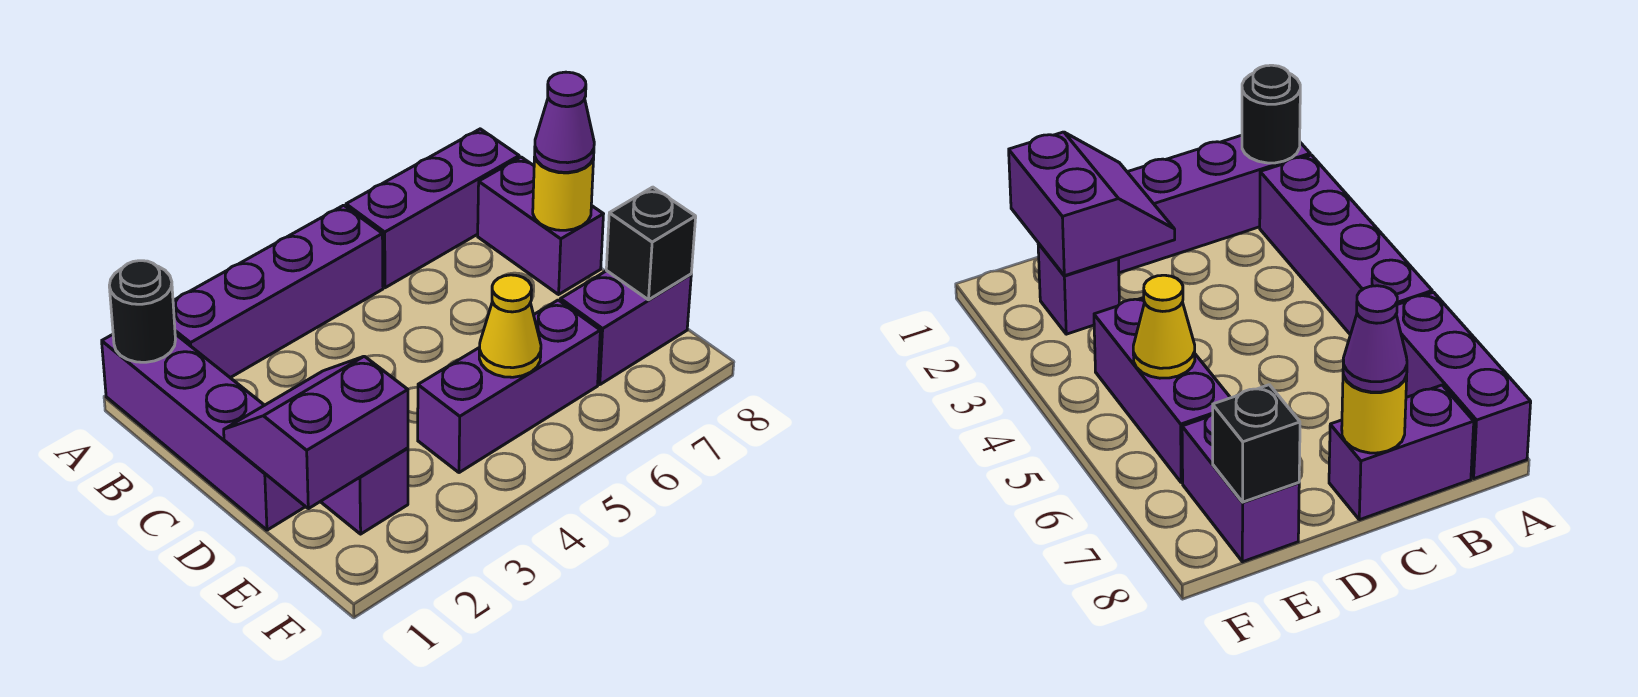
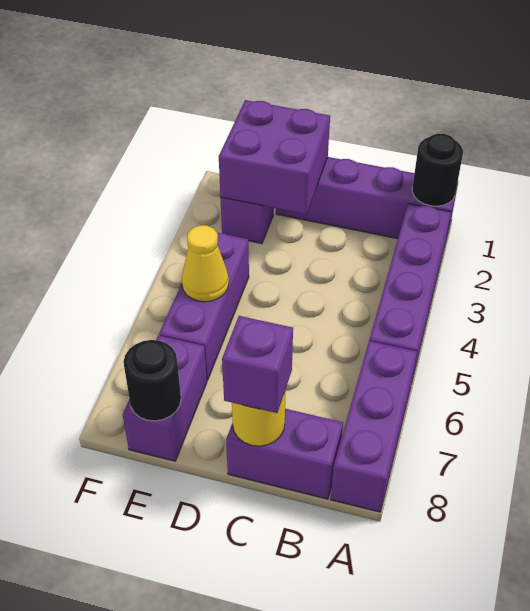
purple 1x1 cone [535,72,594,172] -> purple 1x1 brick [222,316,293,413]
purple 2x2 slope [224,356,408,509] -> purple 2x2 brick [219,100,330,214]
black 1x1 brick [606,187,696,300] -> black 1x1 round brick [123,340,181,421]

